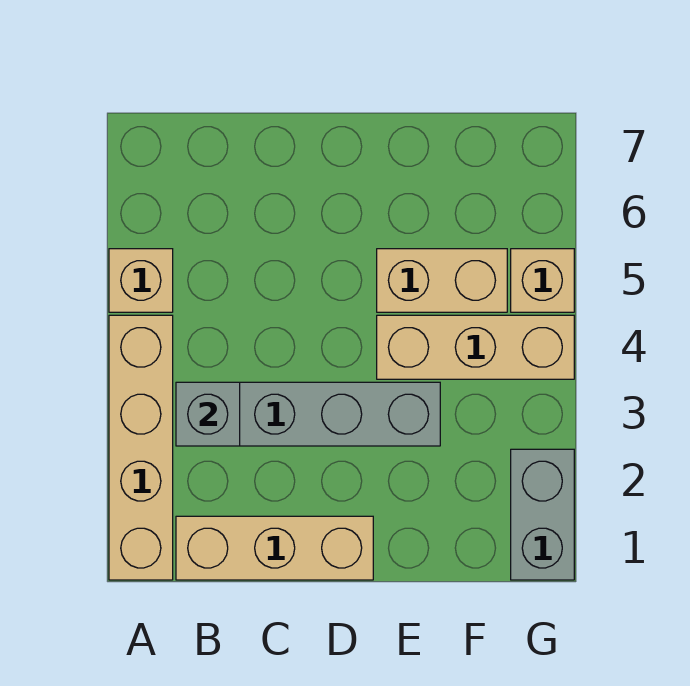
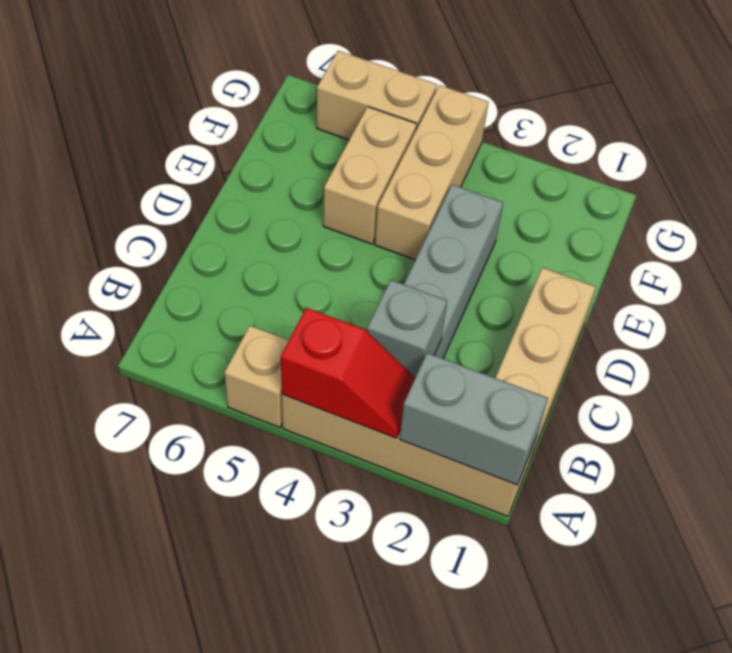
none -> red 1x2 slope [281,308,415,438]
grey 1x2 brick [511,449,574,580] -> grey 1x2 brick moved to [399,353,548,485]
tan 1x1 brick [511,249,574,312] -> tan 1x2 brick [317,51,437,140]

